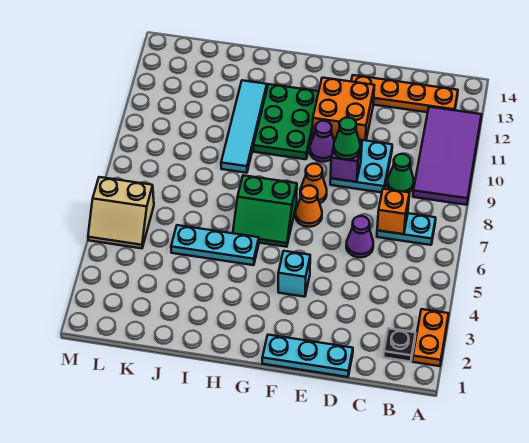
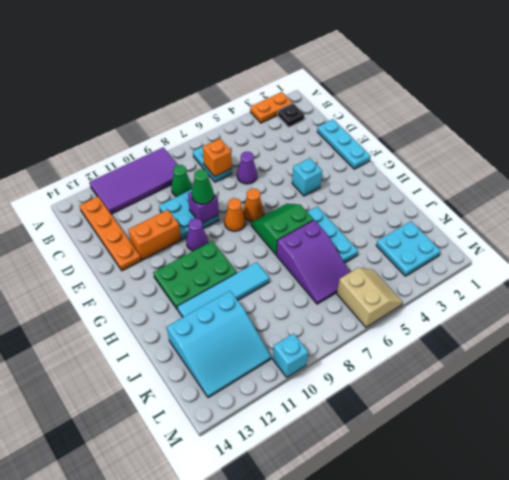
orange 2x2 brick [312,78,374,141] -> orange 1x2 brick [128,210,181,260]
green 2x2 slope [233,175,297,247] -> green 2x2 slope turned to [251,204,314,255]
none -> purple 2x3 slope [277,220,350,304]
none -> cyan 3x3 slope [167,291,271,398]
none -> cyan 2x2 plate [376,221,441,276]
none -> cyan 1x1 brick [273,333,308,377]

